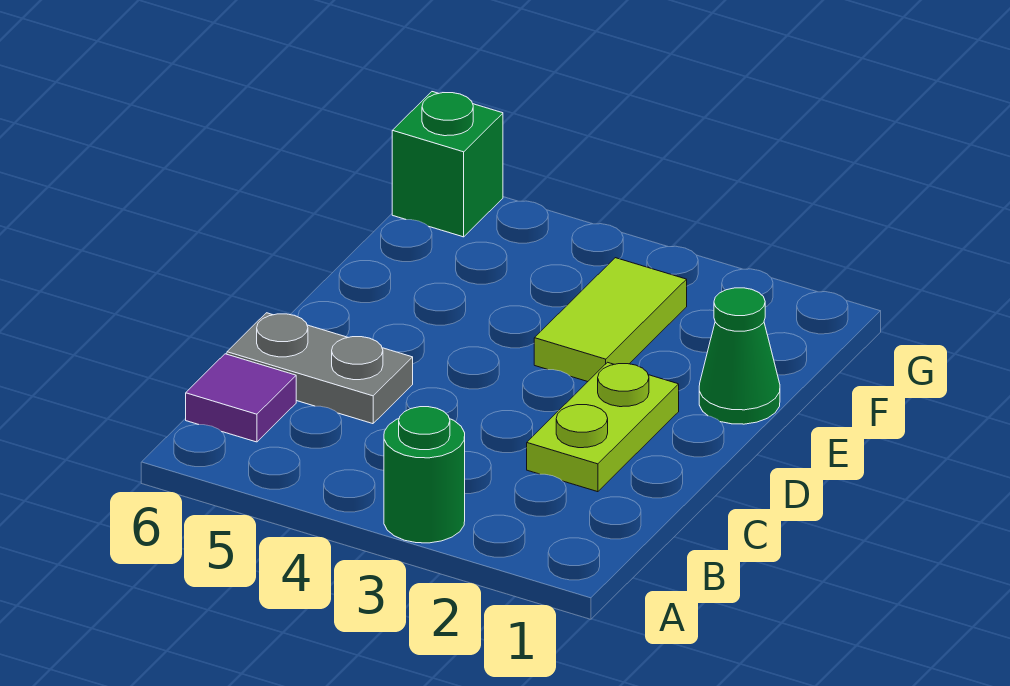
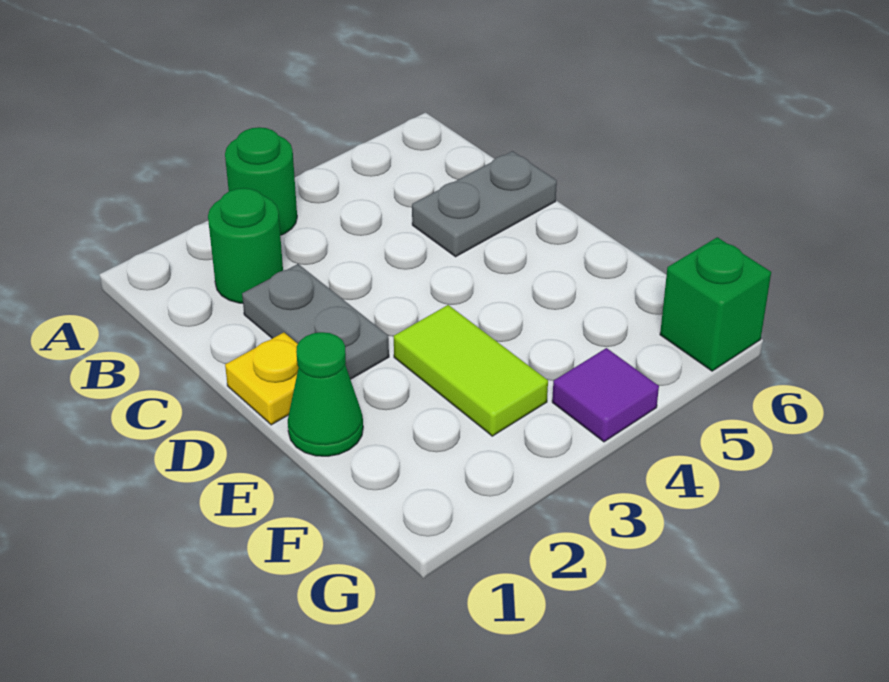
none -> green 1x1 round brick [208,188,283,303]
purple 1x1 tile [186,354,296,442] -> purple 1x1 tile moved to [552,348,659,442]
lime 1x2 plate [527,362,679,492] -> grey 1x2 plate [242,264,389,379]
none -> yellow 1x1 plate [225,332,299,425]

